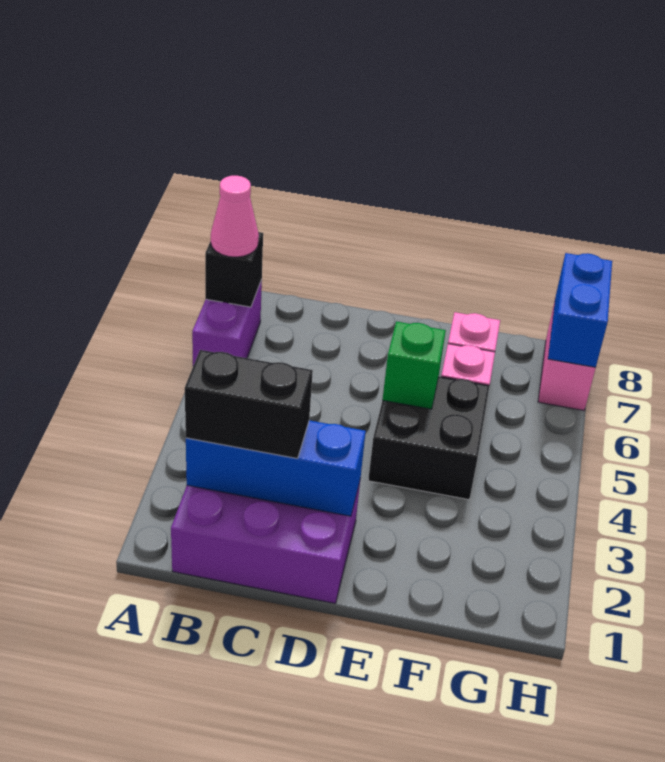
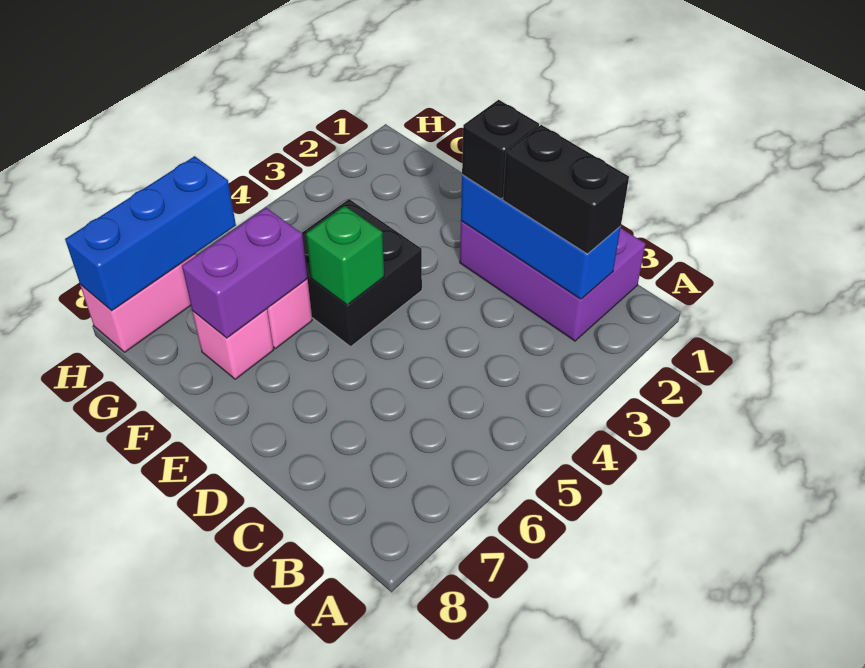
purple 1x2 brick [192,280,262,366] -> purple 1x2 brick moved to [182,208,307,338]
black 1x1 brick [205,232,263,307] -> black 1x1 brick moved to [462,100,539,199]
pink 1x1 cone [211,176,259,257] -> none
blue 1x2 brick [548,253,612,367] -> blue 1x3 brick [65,156,236,311]

